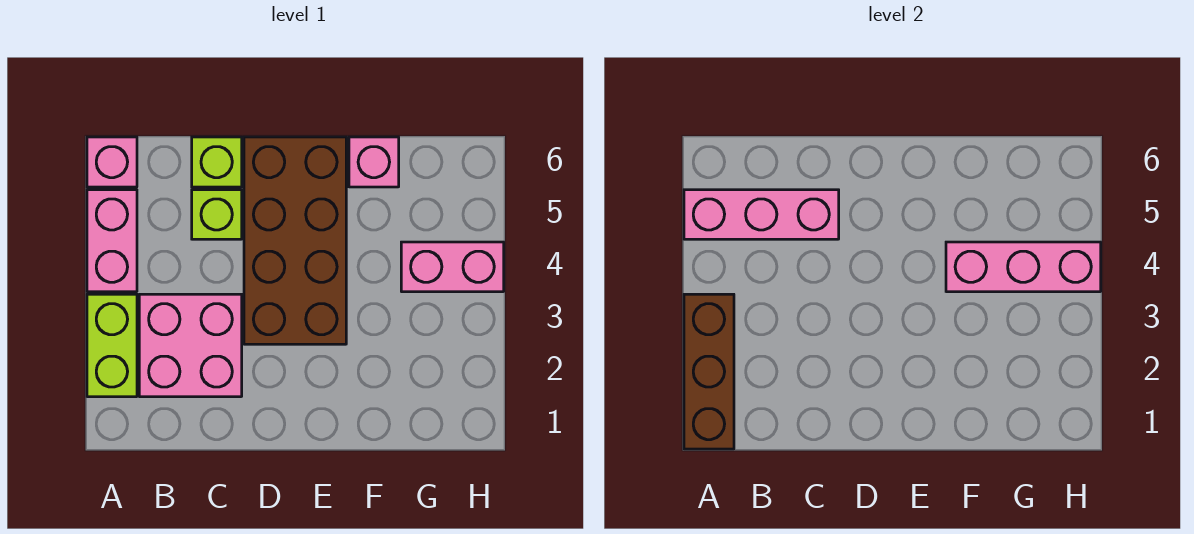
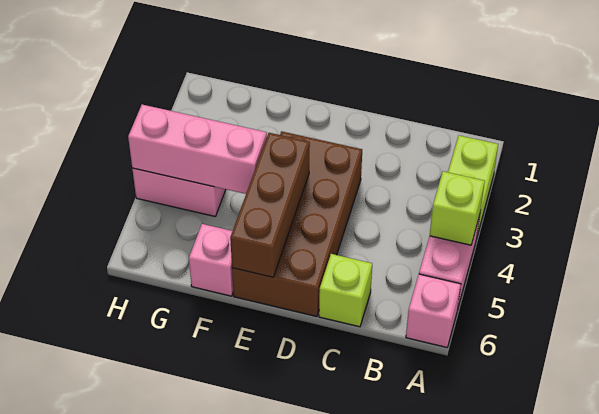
brown 1x3 brick [684,294,734,449] -> brown 1x3 brick moved to [230,133,310,277]
pink 1x3 brick [684,190,839,239] -> none
pink 2x2 brick [139,294,242,397] -> none
lime 1x1 brick [192,190,242,239] -> lime 1x1 brick moved to [430,171,485,245]

